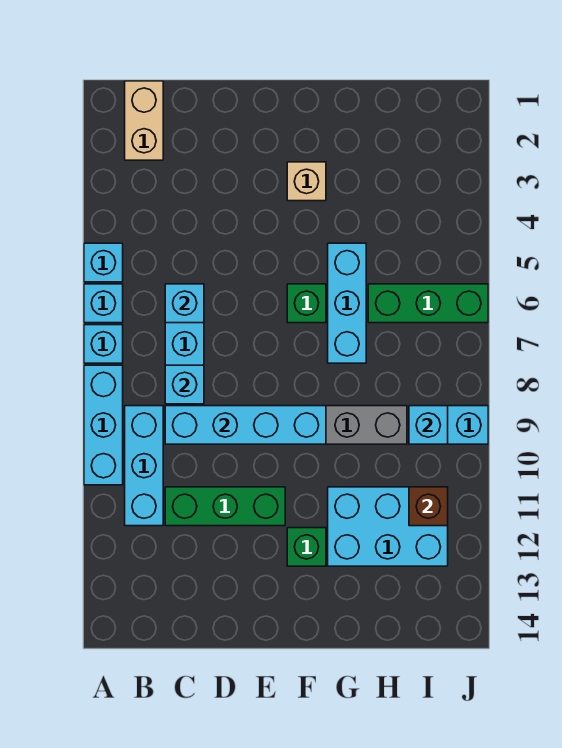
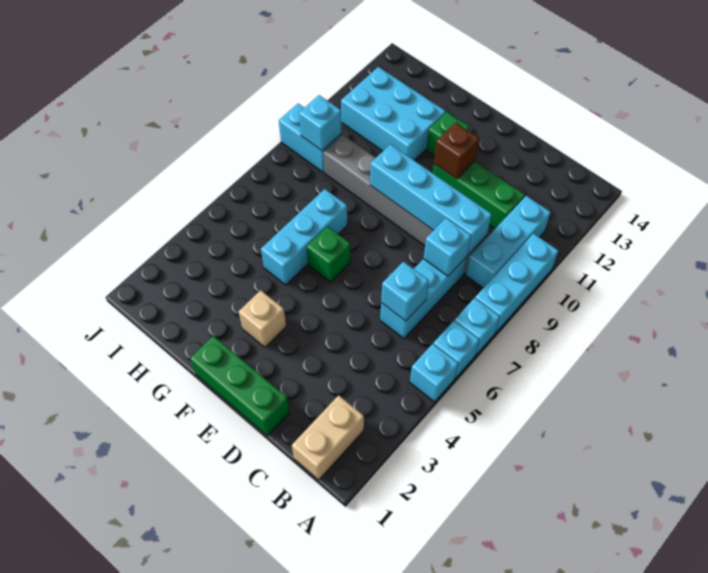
green 1x3 brick [368,284,488,323] -> green 1x3 brick moved to [190,336,290,436]
brown 1x1 brick [409,487,448,526] -> brown 1x1 brick moved to [434,123,479,179]

